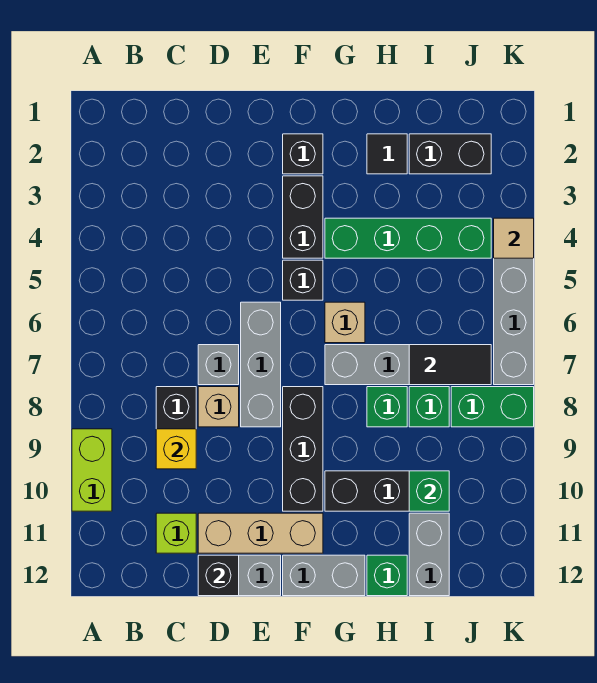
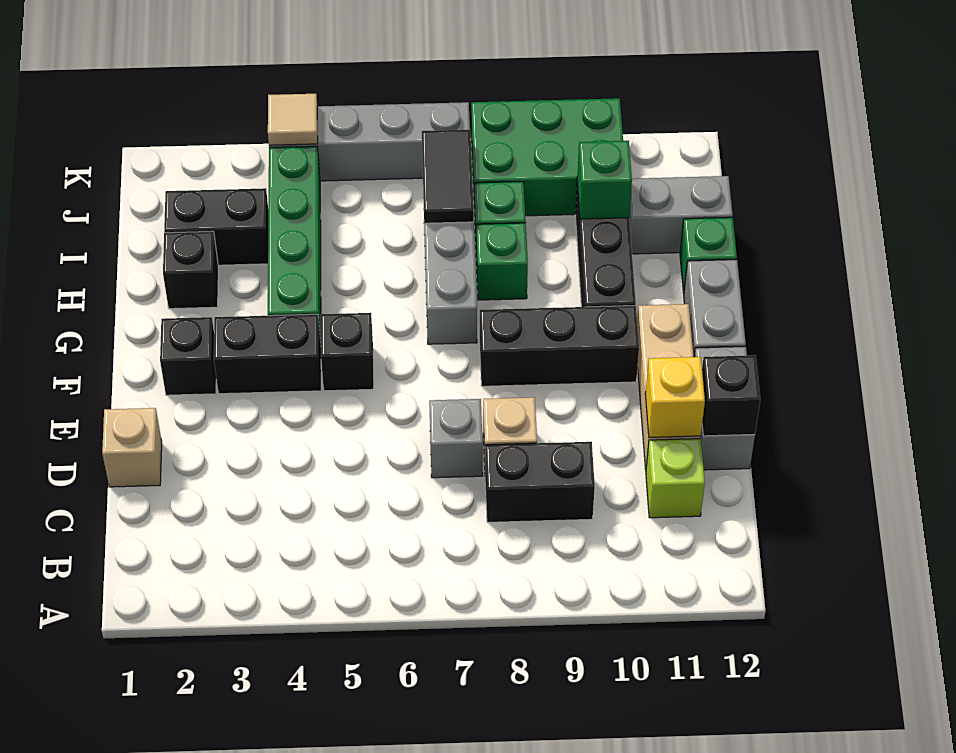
lime 1x2 brick [72,429,112,511] -> none
yellow 1x1 brick [156,429,196,469] -> yellow 1x1 brick moved to [645,357,705,437]
grey 1x3 brick [241,302,281,427] -> none
tan 1x1 brick [325,302,365,343] -> tan 1x1 brick moved to [102,408,162,487]
black 1x1 tile [367,134,407,174] -> black 1x1 brick [163,231,218,309]
black 1x2 brick [409,134,491,174] -> black 1x2 brick turned to [164,188,268,265]
green 1x2 brick [451,387,534,427] -> green 2x3 brick [471,98,623,216]

